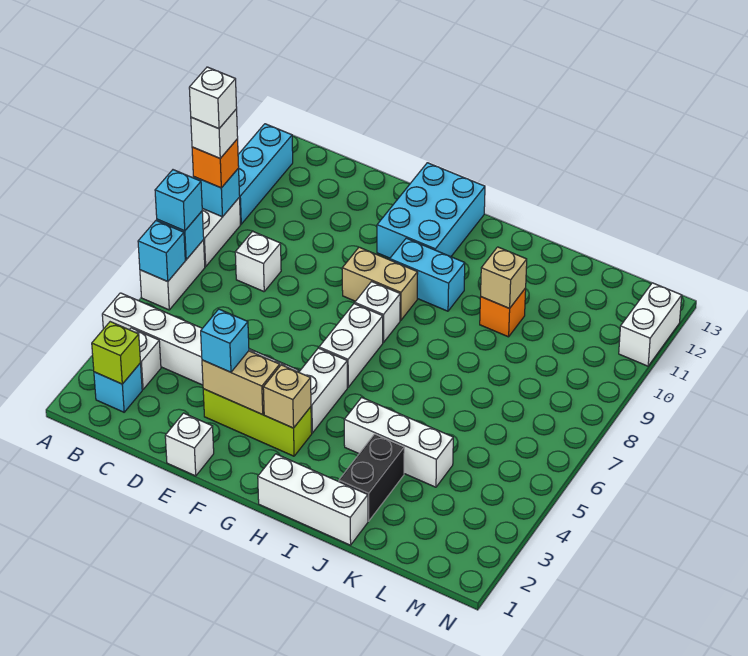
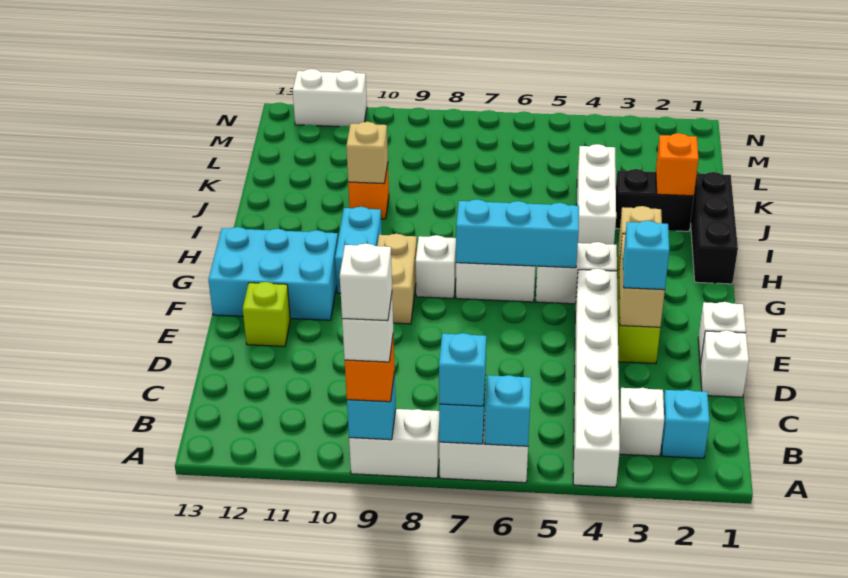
cyan 1x3 brick [238,124,293,224] -> cyan 1x3 brick moved to [456,199,579,268]
lime 1x1 brick [92,322,141,384] -> lime 1x1 brick moved to [243,282,290,346]
white 1x1 brick [235,231,281,292] -> white 1x1 brick moved to [700,331,749,397]
white 1x3 brick [258,454,368,545] -> black 1x3 brick [691,172,738,284]
none -> orange 1x1 brick [656,133,698,196]

